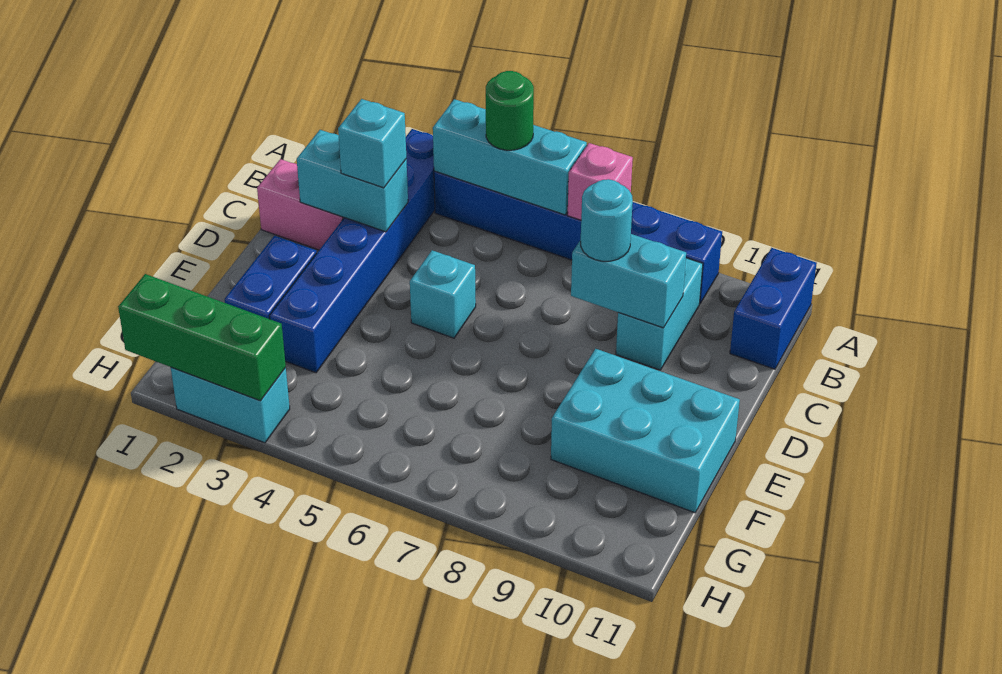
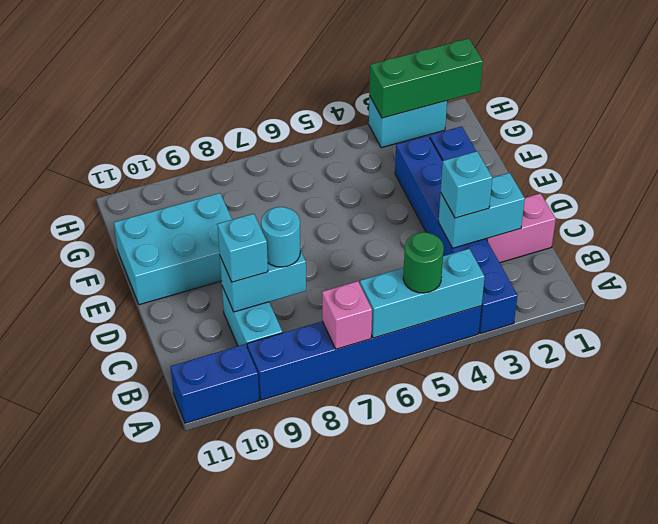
blue 1x2 brick [730,248,817,369] -> blue 1x2 brick turned to [170,344,259,423]
cyan 1x1 brick [410,250,476,338] -> cyan 1x1 brick moved to [218,214,268,282]

